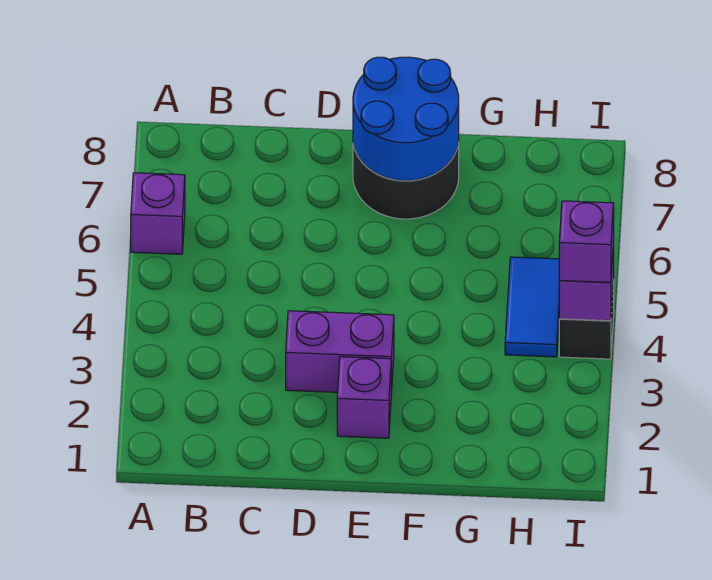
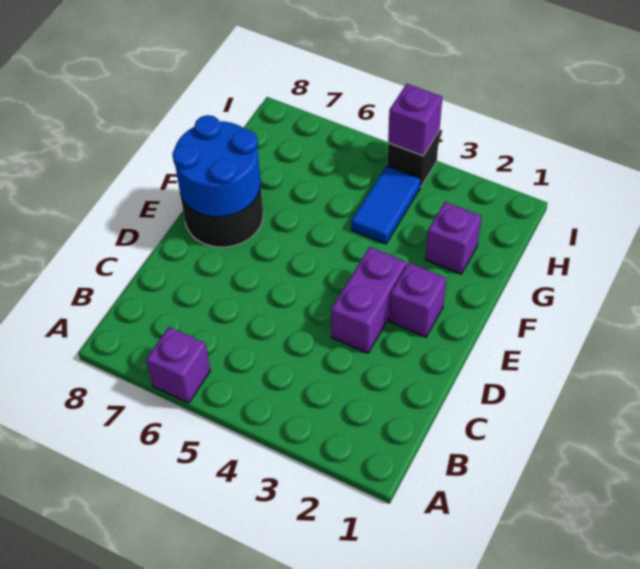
blue 1x2 tile [505,257,559,357] -> blue 1x2 tile turned to [351,166,421,244]
purple 1x1 brick [559,201,614,283] -> purple 1x1 brick moved to [425,202,482,274]

